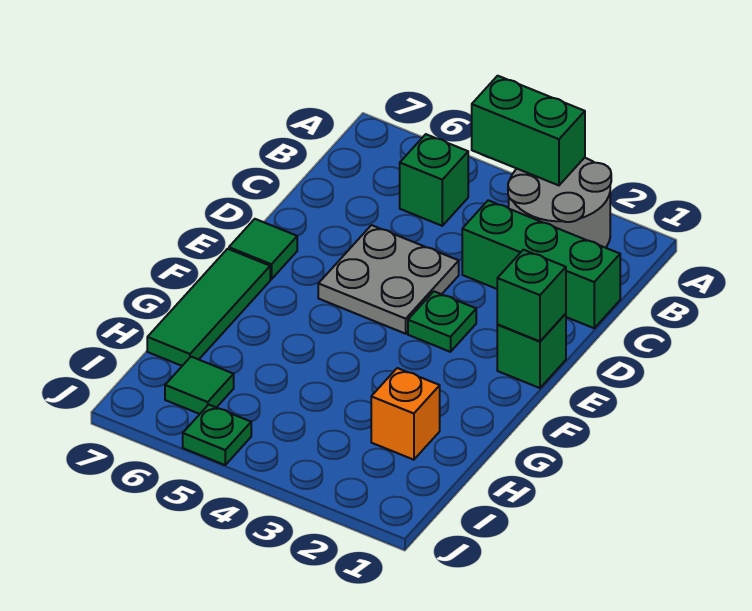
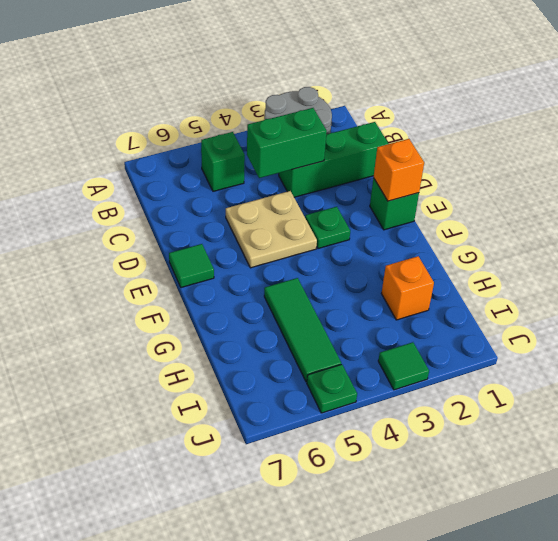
green 1x2 brick [472,76,585,185] -> green 1x2 brick moved to [247,108,327,178]
grey 2x2 plate [318,225,459,334] -> tan 2x2 plate [226,191,317,268]
green 1x1 brick [497,250,566,341] -> orange 1x1 brick [374,139,424,201]
green 1x3 tile [147,249,270,366] -> green 1x3 tile moved to [264,278,341,382]
green 1x1 tile [165,357,234,414] -> green 1x1 tile moved to [378,342,429,390]

